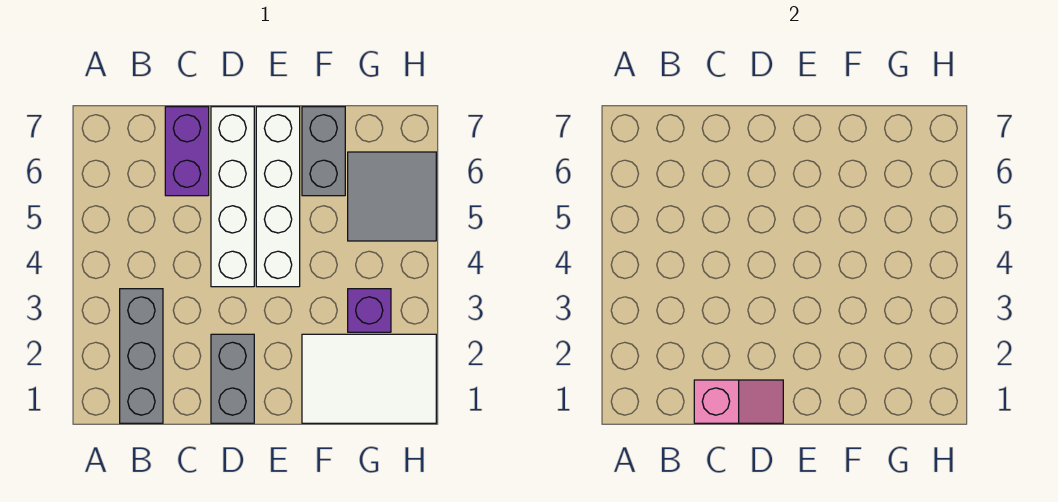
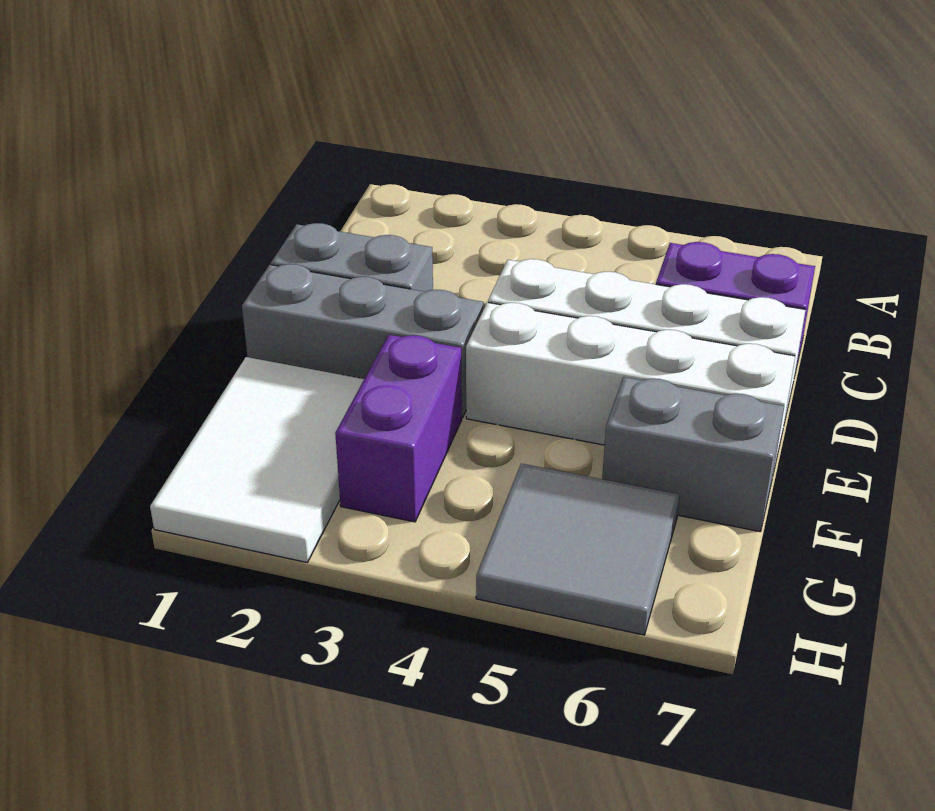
grey 1x3 brick [120,289,163,423] -> grey 1x3 brick moved to [242,264,483,418]
pink 1x2 slope [694,380,783,423] -> none
purple 1x1 brick [348,289,391,332] -> purple 1x2 brick [335,335,462,522]

